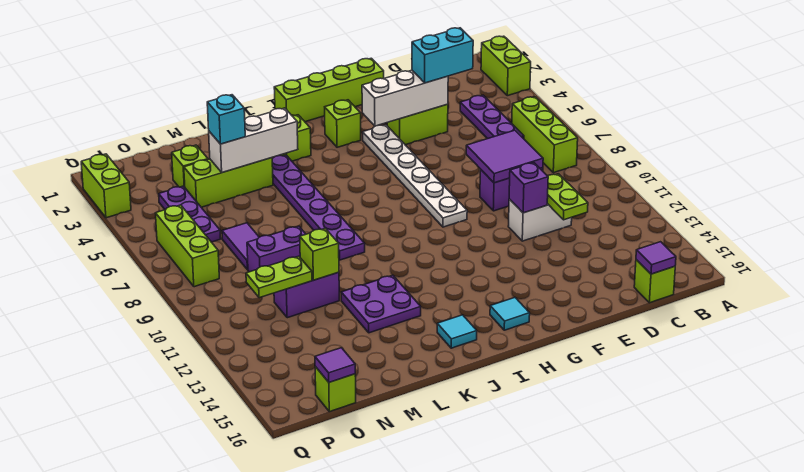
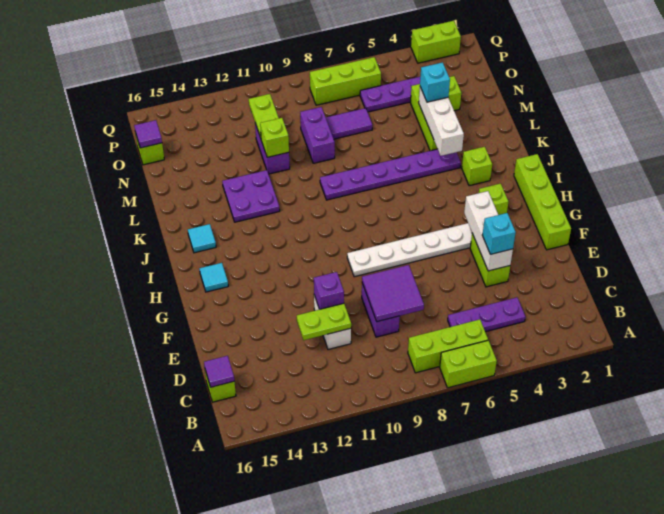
lime 1x2 brick [481,36,531,96] -> lime 1x2 brick moved to [440,340,497,388]
cyan 1x2 brick [412,28,473,83] -> cyan 1x1 brick [482,213,516,254]

